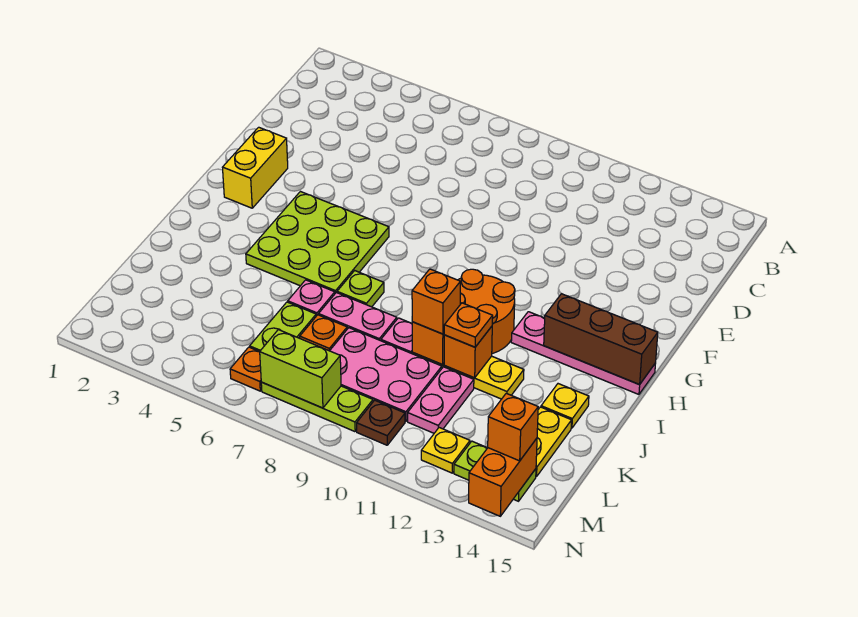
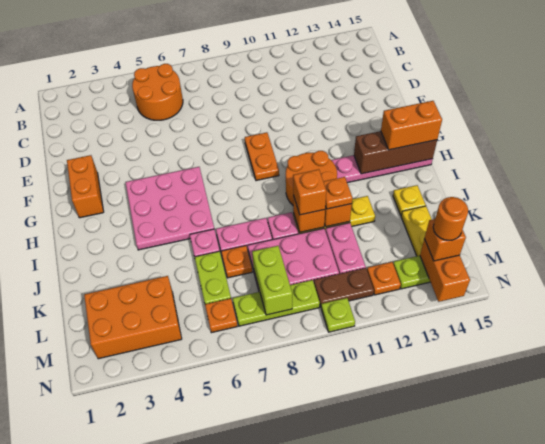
none -> orange 2x2 round brick [132,64,183,120]
yellow 1x2 brick [222,127,288,208] -> orange 1x2 brick [67,155,104,218]
none -> orange 1x2 plate [245,132,279,181]
lime 3x3 plate [246,192,389,293] -> pink 3x3 plate [125,167,214,250]
none -> orange 1x2 brick [381,101,442,150]
lime 1x1 plate [337,271,384,307] -> lime 1x1 plate moved to [321,298,355,332]
none -> orange 2x3 brick [84,276,182,359]
lime 1x2 brick [260,330,341,408] -> lime 1x2 brick turned to [252,246,292,315]
brown 1x1 plate [357,400,405,445] -> brown 1x2 plate [314,268,374,306]
yellow 1x1 plate [421,428,470,473] -> orange 1x1 plate [367,262,401,295]
none -> orange 1x1 round brick [433,197,468,240]

